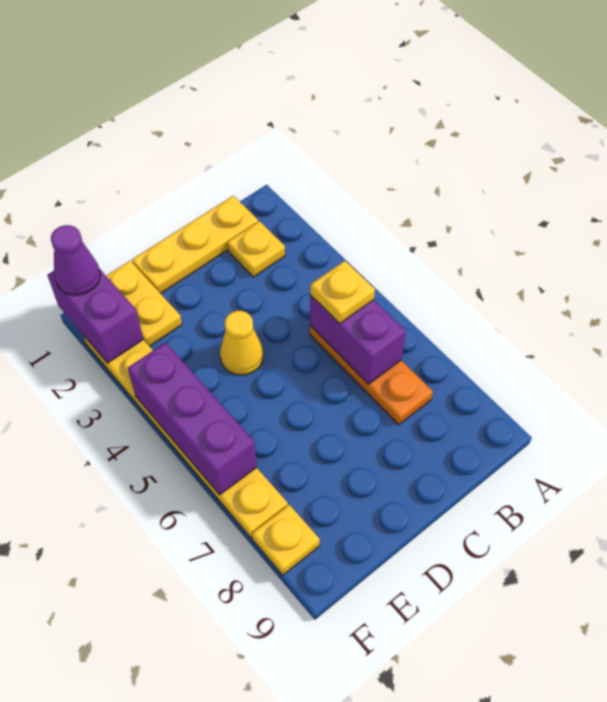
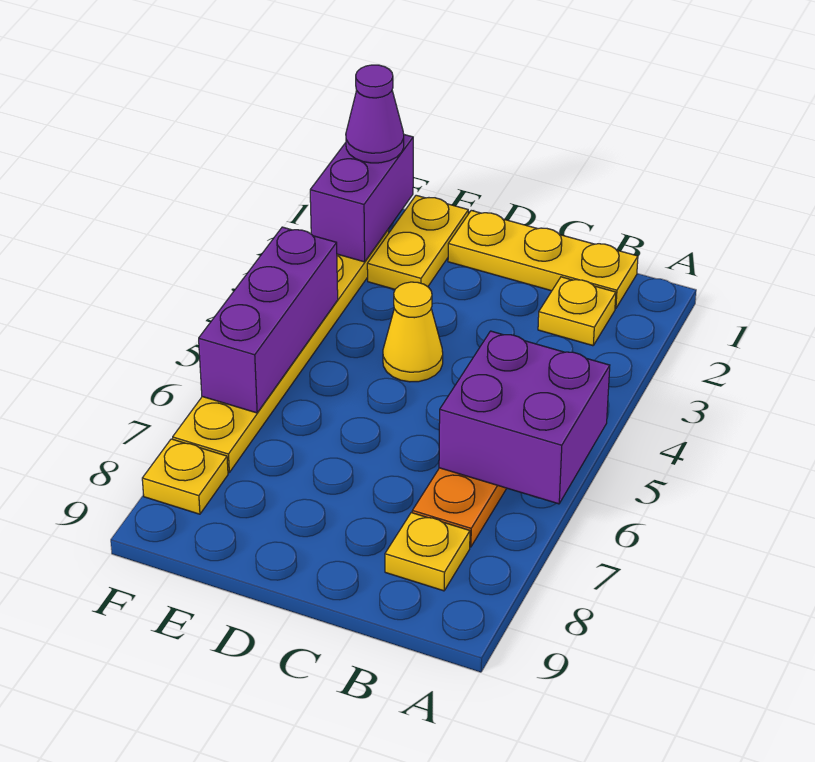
purple 1x2 brick [310,295,406,384] -> purple 2x2 brick [439,331,610,504]
yellow 1x1 plate [310,261,375,324] -> yellow 1x1 plate moved to [385,513,470,591]

